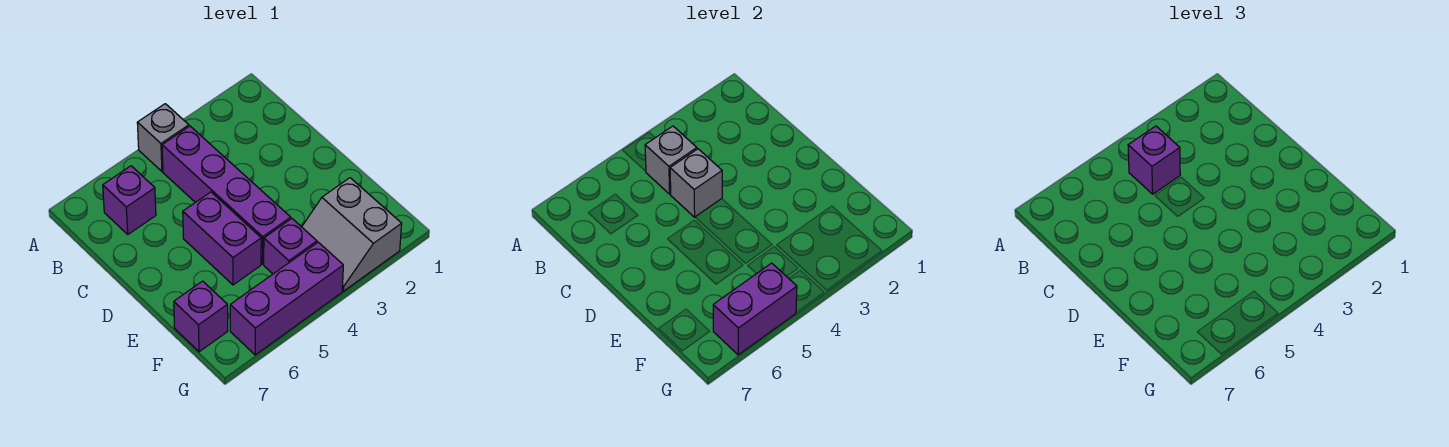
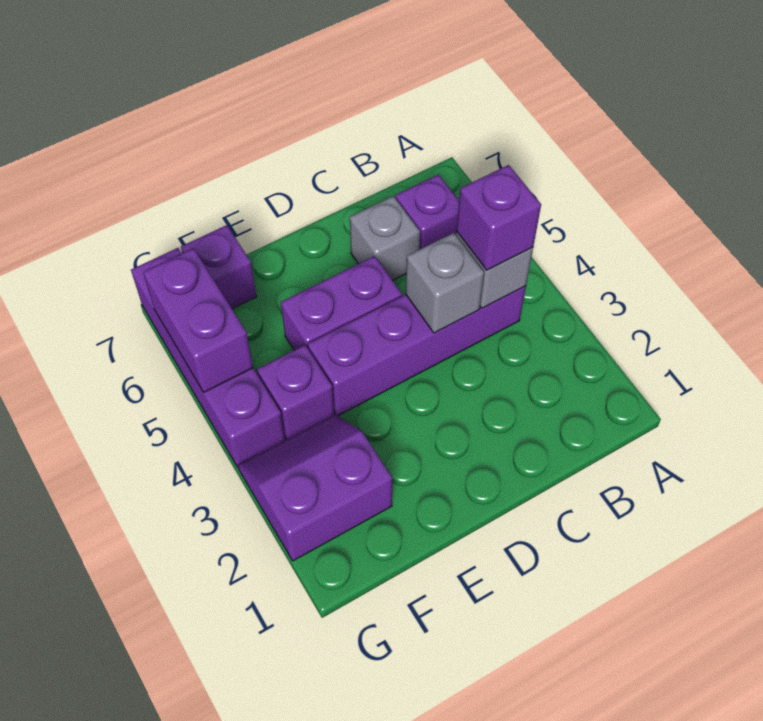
grey 1x1 brick [137,104,189,171] -> grey 1x1 brick moved to [350,196,420,280]
grey 2x2 slope [302,178,402,291] -> purple 2x2 slope [238,414,392,561]
purple 1x3 brick [230,242,343,355] -> purple 1x4 brick [131,248,285,468]

